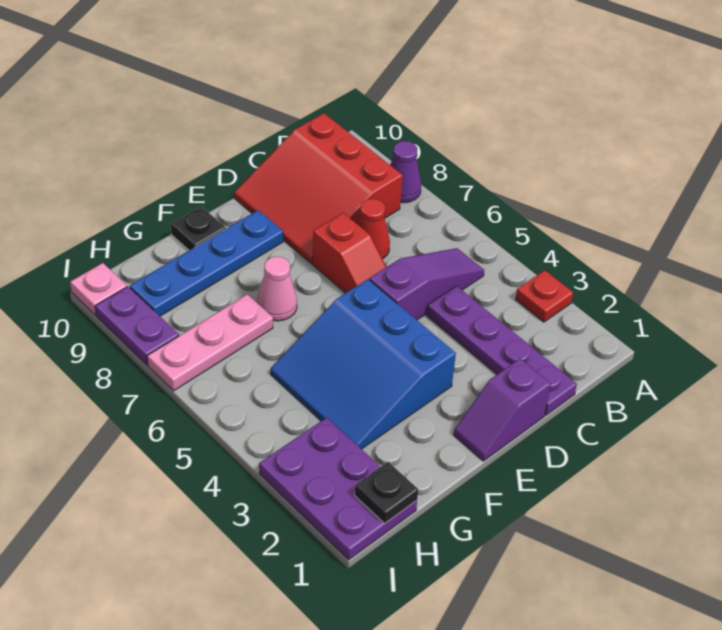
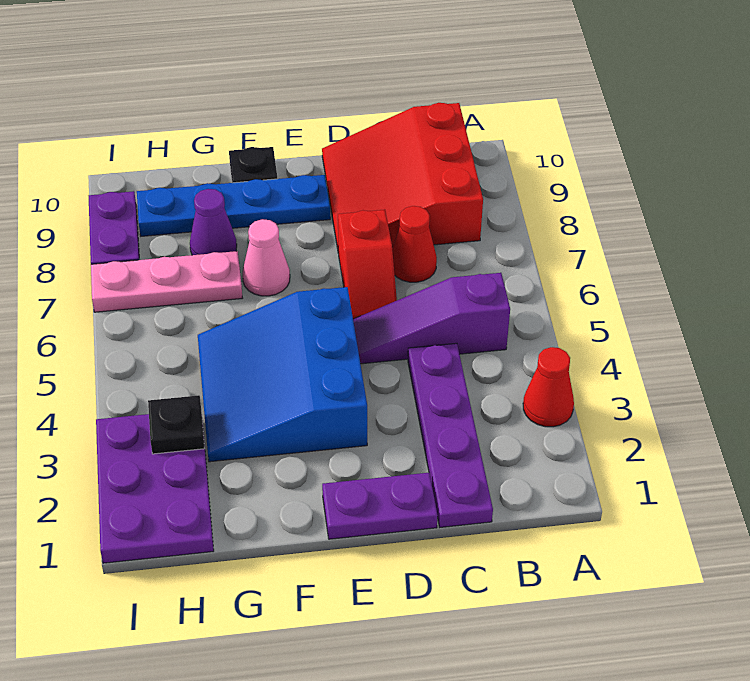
red 1x1 plate [516,270,573,322] -> red 1x1 cone [523,347,574,427]
purple 1x1 cone [390,141,421,203] -> purple 1x1 cone moved to [190,189,237,255]
purple 1x3 slope [369,248,484,320] -> purple 1x3 slope turned to [353,273,510,364]
purple 1x2 slope [454,358,551,461] -> purple 1x2 plate [322,473,438,539]
black 1x1 plate [355,462,418,524] -> black 1x1 plate moved to [148,395,205,454]
pink 1x1 plate [70,263,127,315] -> none

